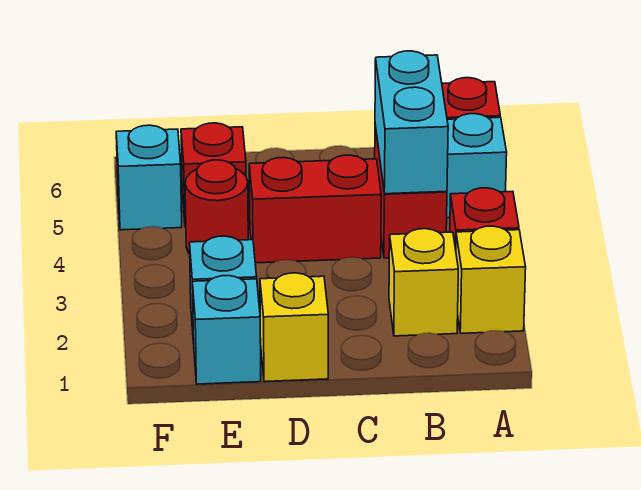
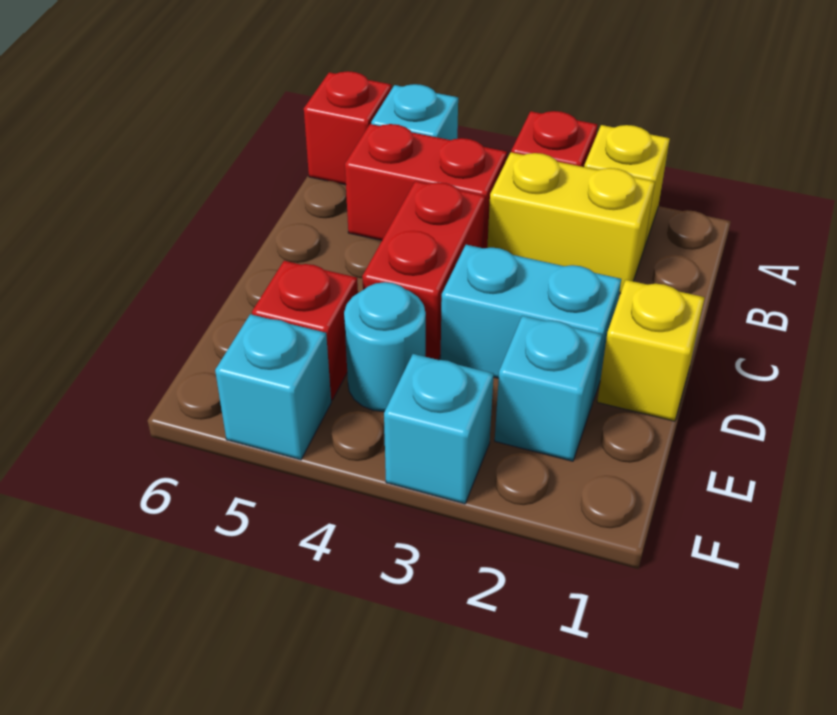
yellow 1x1 brick [389,229,458,336] -> yellow 1x2 brick [487,152,655,294]
cyan 1x2 brick [375,51,448,194] -> cyan 1x2 brick moved to [440,245,621,401]
cyan 1x1 brick [192,276,261,384] -> cyan 1x1 brick moved to [384,354,494,504]
red 1x1 round brick [185,160,248,254] -> cyan 1x1 round brick [344,282,426,412]

